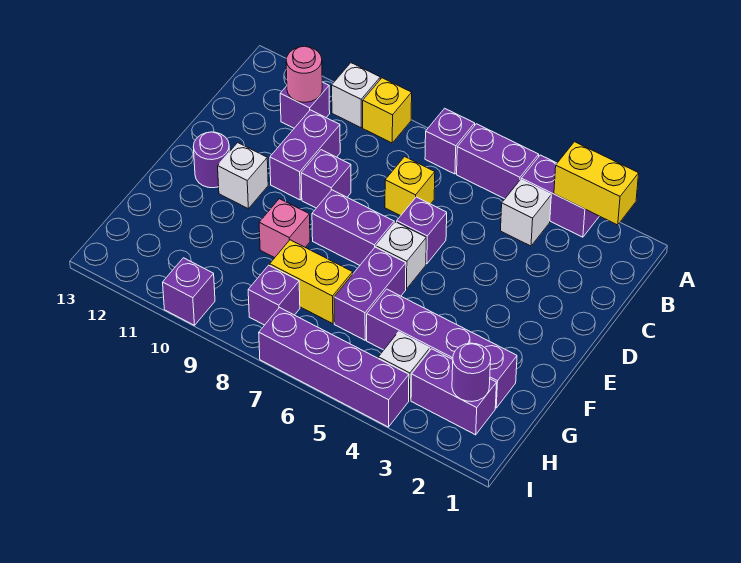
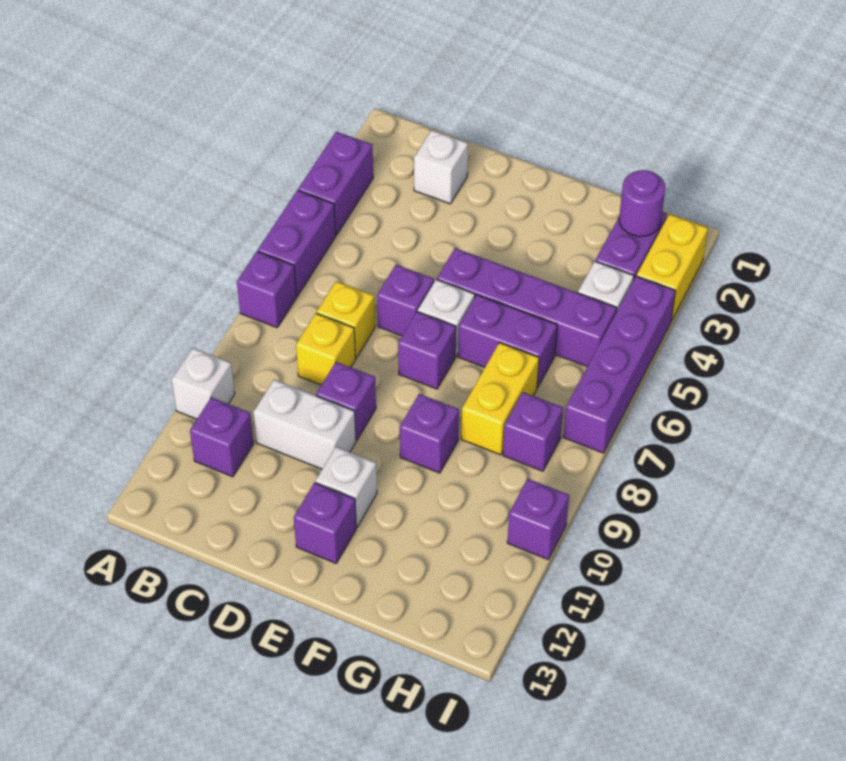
yellow 1x2 brick [554,142,639,225] -> yellow 1x2 brick moved to [637,214,708,321]
yellow 1x1 brick [363,78,412,143] -> yellow 1x1 brick moved to [296,313,356,385]
white 1x1 brick [501,180,551,246] -> white 1x1 brick moved to [414,130,468,204]
pink 1x1 round brick [286,46,322,102] -> none
purple 1x2 brick [270,110,340,200] -> white 1x2 brick [253,380,356,469]
purple 1x2 brick [312,190,394,265] -> purple 1x1 brick [398,312,456,389]
purple 1x1 round brick [193,132,229,188] -> purple 1x1 brick [294,482,356,563]
pink 1x1 brick [259,199,310,258] -> purple 1x1 brick [400,394,459,473]
purple 1x4 brick [367,289,517,408] -> purple 1x4 brick turned to [437,248,617,367]

